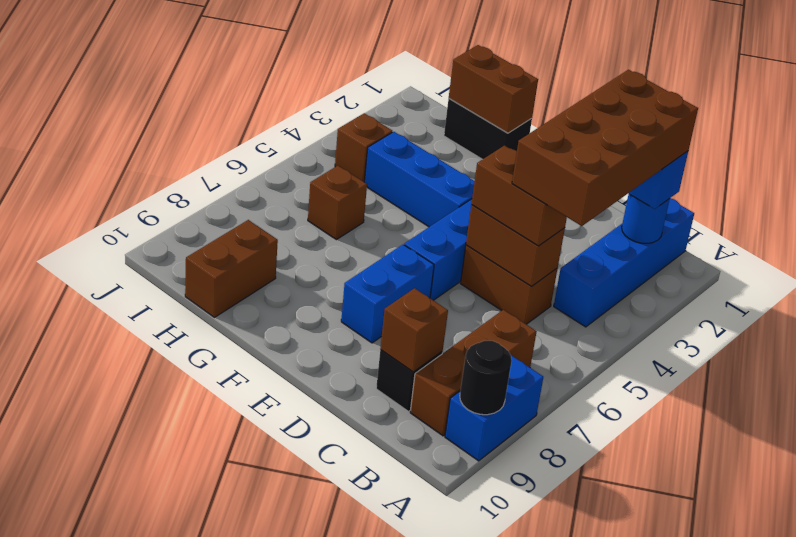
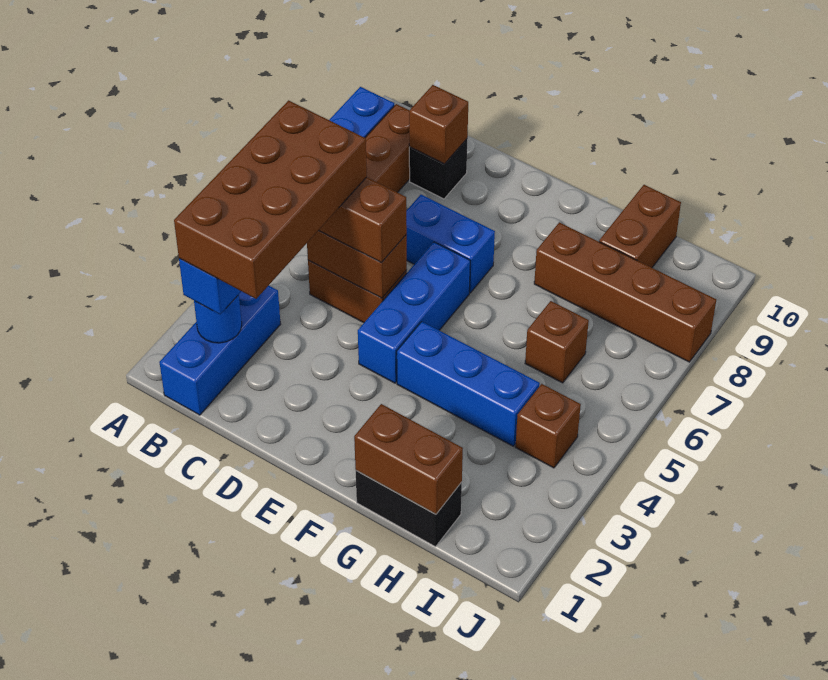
black 1x1 round brick [460,341,512,415] -> none
blue 1x4 brick [554,198,694,327] -> blue 1x3 brick [159,286,281,415]
blue 1x2 brick [341,245,434,343] -> blue 1x2 brick turned to [406,195,495,293]
none -> brown 1x4 brick [534,222,716,362]

